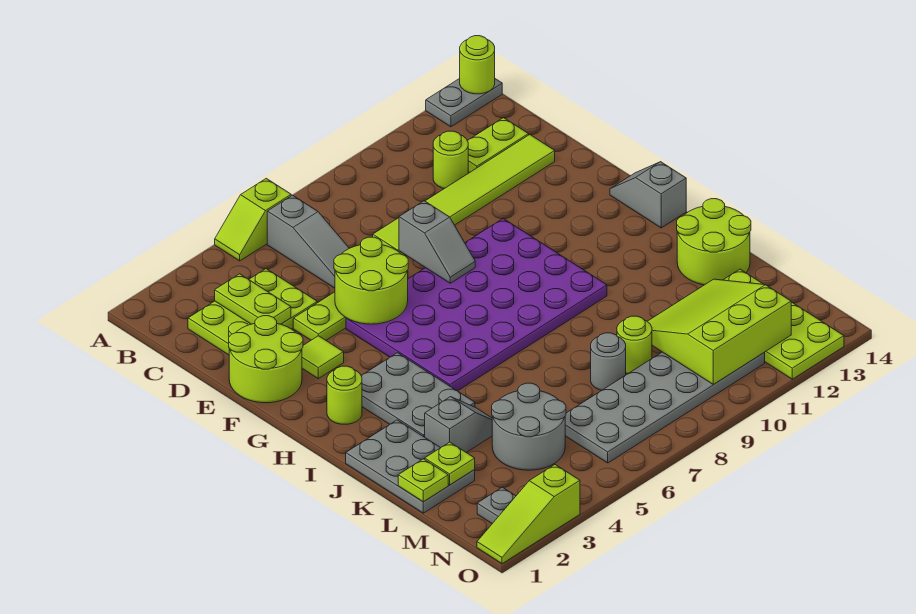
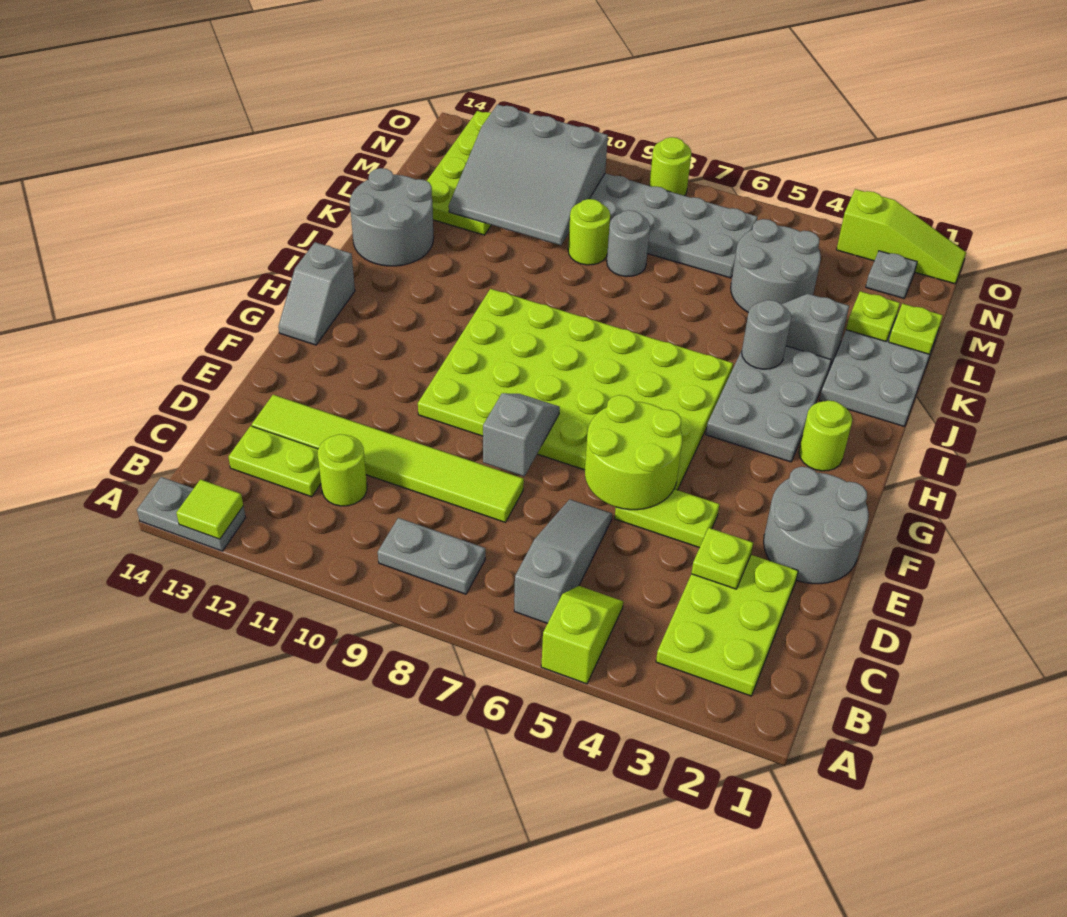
lime 1x2 slope [215,178,291,261] -> lime 1x2 slope turned to [541,586,623,684]
lime 1x1 round brick [460,36,495,94] -> lime 1x1 round brick moved to [649,137,691,196]
none -> grey 1x2 plate [378,518,485,594]
lime 2x3 plate [188,269,317,355] -> lime 2x3 plate turned to [656,555,798,696]
lime 1x2 plate [215,274,291,324] -> lime 1x1 plate [691,528,753,589]
lime 2x2 round brick [229,316,303,403] -> grey 2x2 round brick [764,467,869,584]
lime 1x1 tile [302,336,344,379] -> lime 1x1 tile moved to [176,480,243,539]
purple 4x6 plate [346,219,607,391] -> lime 4x6 plate [418,289,733,490]
none -> grey 1x1 round brick [742,300,791,369]
lime 2x2 round brick [677,199,751,285] -> grey 2x2 round brick [350,168,434,266]
lime 3x3 slope [647,279,791,385] -> grey 3x3 slope [449,104,608,245]

